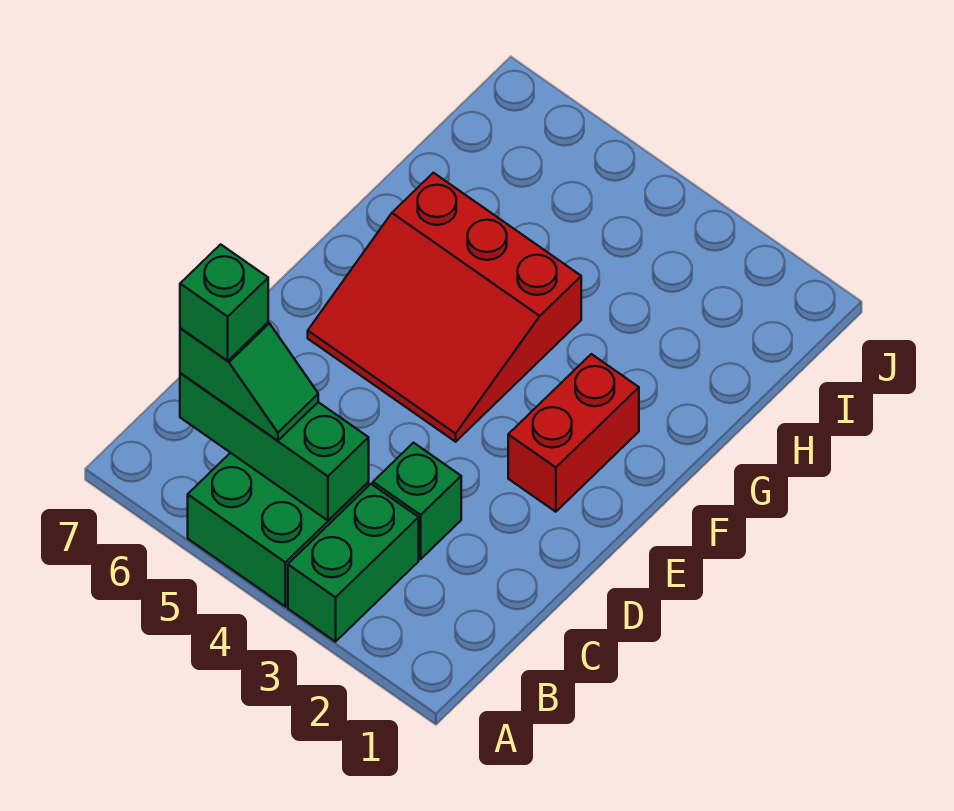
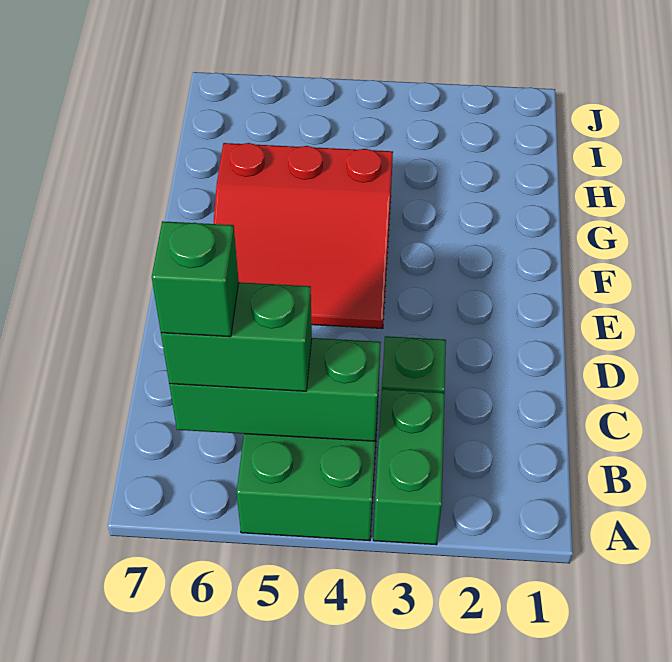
green 1x2 slope [180,322,318,441] -> green 1x2 brick [161,282,312,391]
red 1x2 brick [508,354,639,512] -> none

